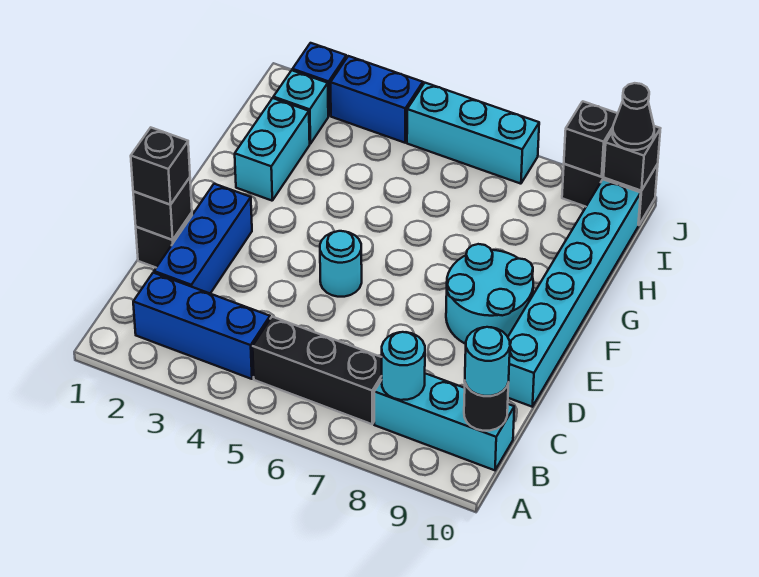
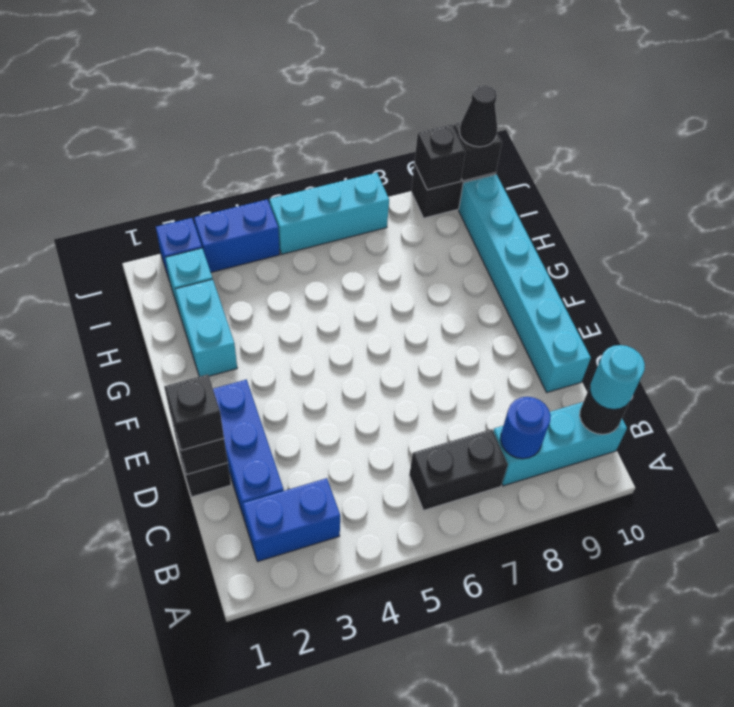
blue 1x3 brick [133,273,270,379] -> blue 1x2 brick [243,478,340,562]
black 1x3 brick [253,317,382,424] -> black 1x2 brick [409,429,508,510]
cyan 1x1 round brick [382,332,425,400] -> blue 1x1 round brick [501,397,551,459]
cyan 1x1 round brick [320,231,362,297] -> none
cyan 2x2 round brick [446,244,533,344] -> none

